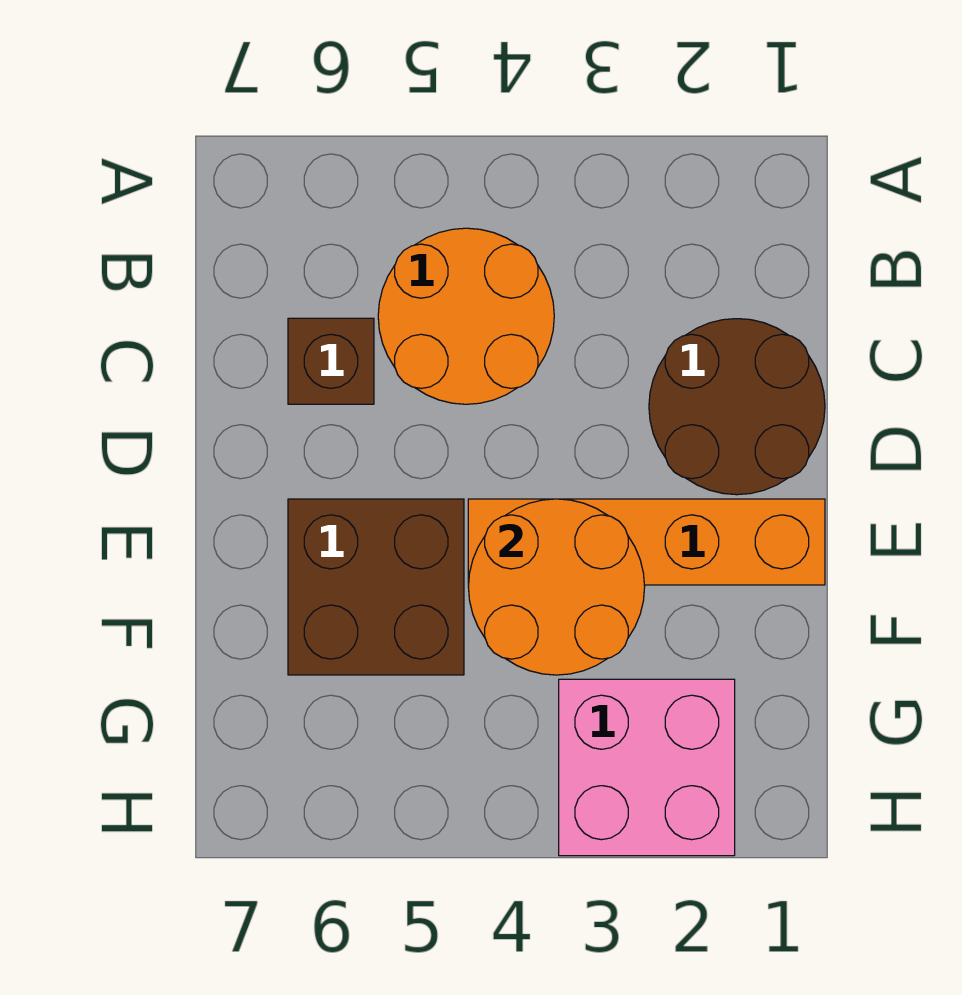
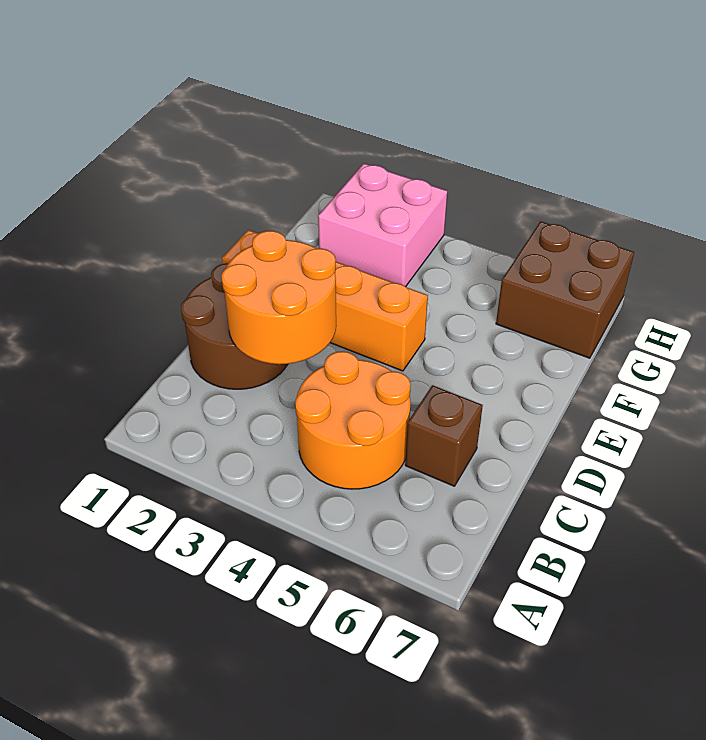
orange 2x2 round brick [468,499,645,675] -> orange 2x2 round brick moved to [221,231,336,364]
brown 2x2 brick [288,499,464,675] -> brown 2x2 brick moved to [496,221,634,358]

